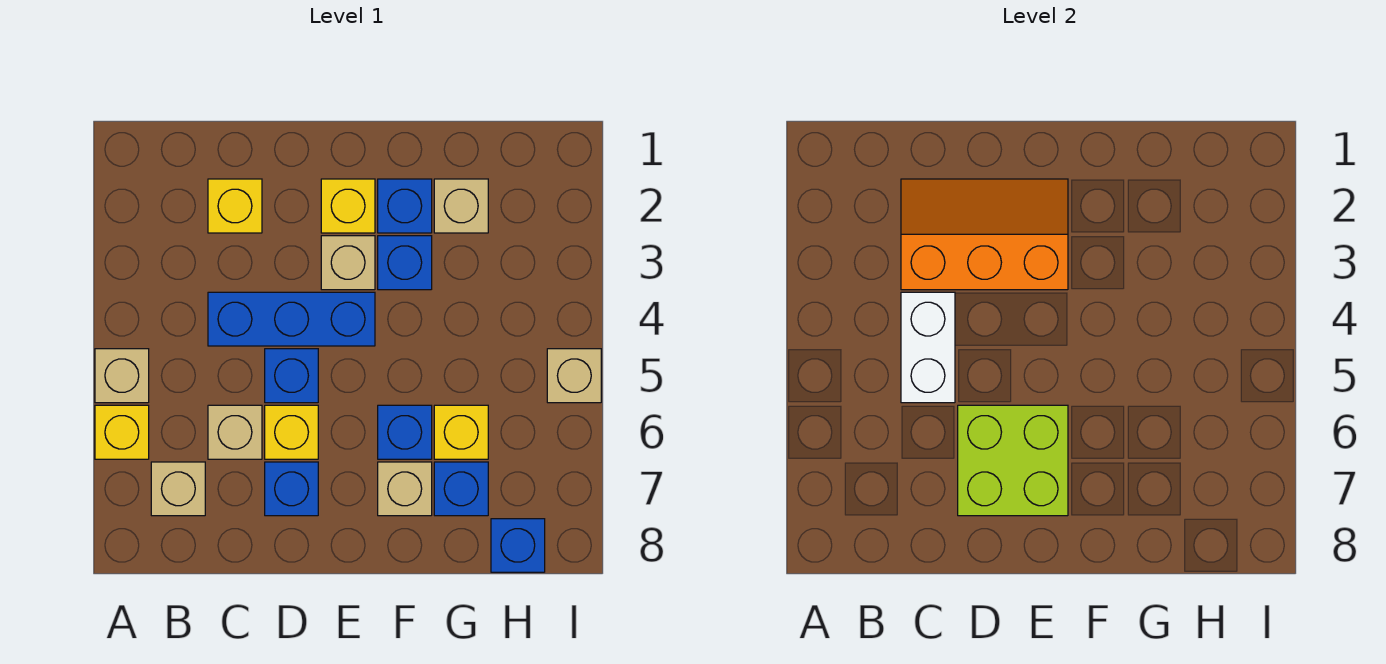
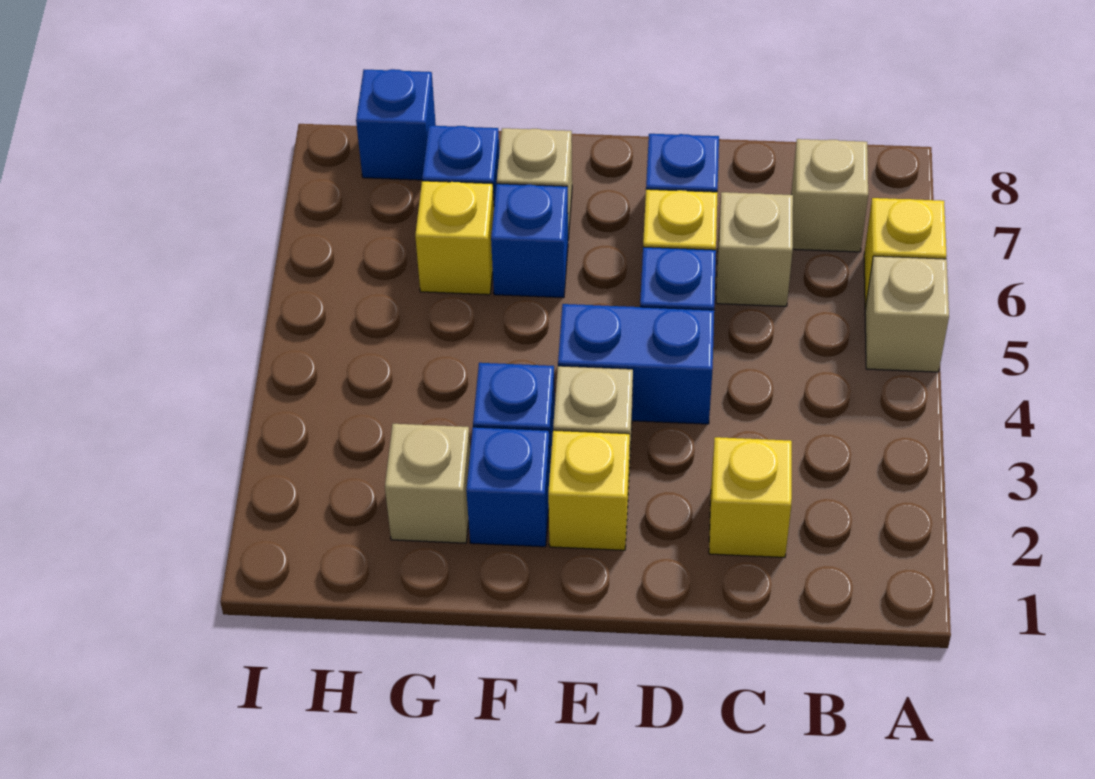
orange 2x3 slope [901,179,1068,290] -> none
blue 1x3 brick [208,292,375,346] -> blue 1x2 brick [558,304,714,424]
white 1x2 brick [901,292,955,403] -> none
lime 2x2 brick [958,405,1068,516] -> none
tan 1x1 brick [547,349,601,403] -> none

